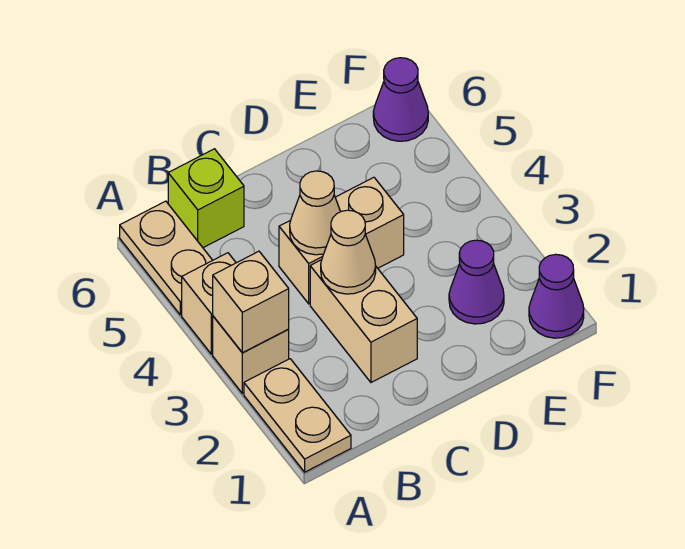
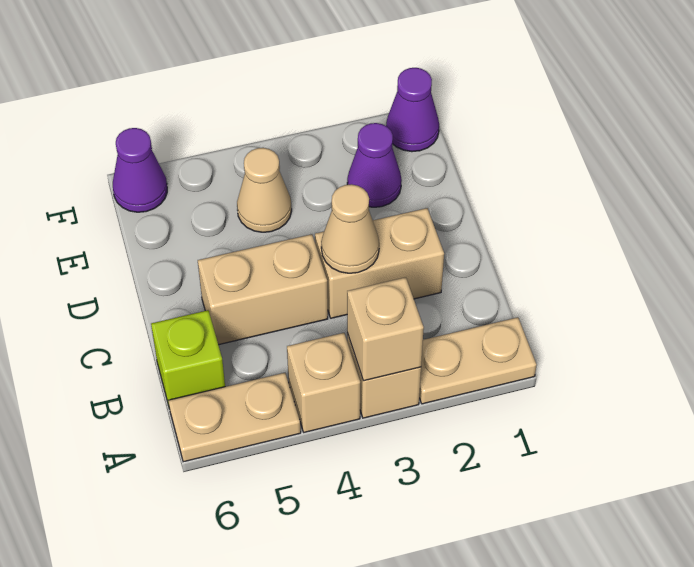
tan 1x2 brick [279,177,404,304] -> tan 1x2 brick turned to [198,234,328,345]
tan 1x1 cone [290,171,340,255] -> tan 1x1 cone moved to [237,148,292,232]

